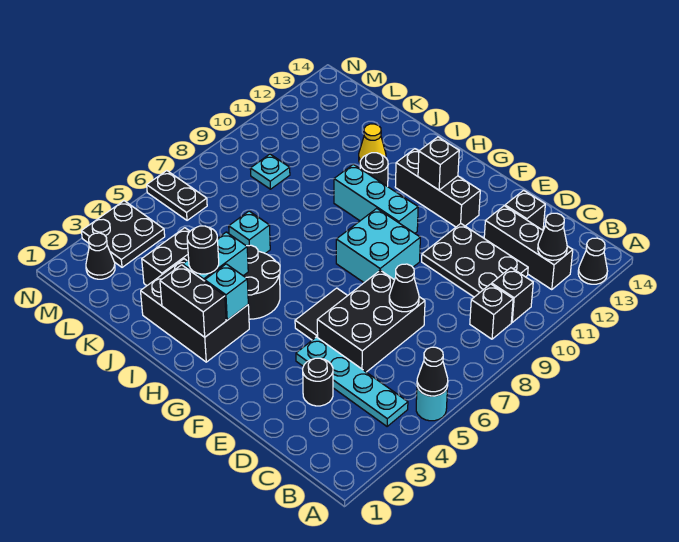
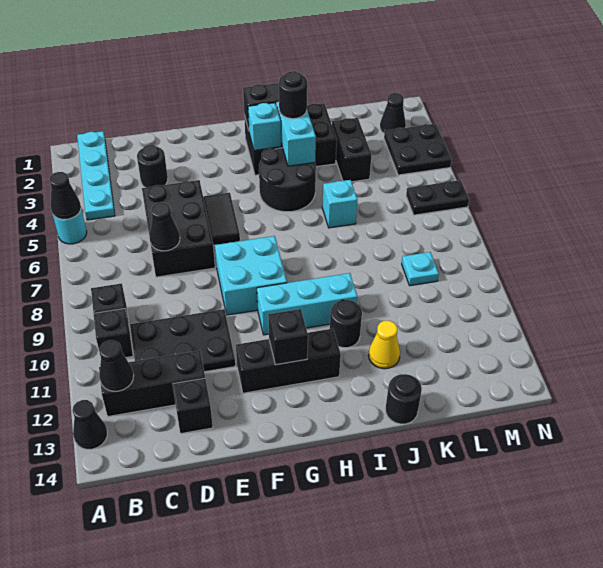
cyan 1x4 plate [296,337,408,426] -> cyan 1x4 plate turned to [77,131,115,220]
none -> black 1x1 round brick [385,374,422,424]

